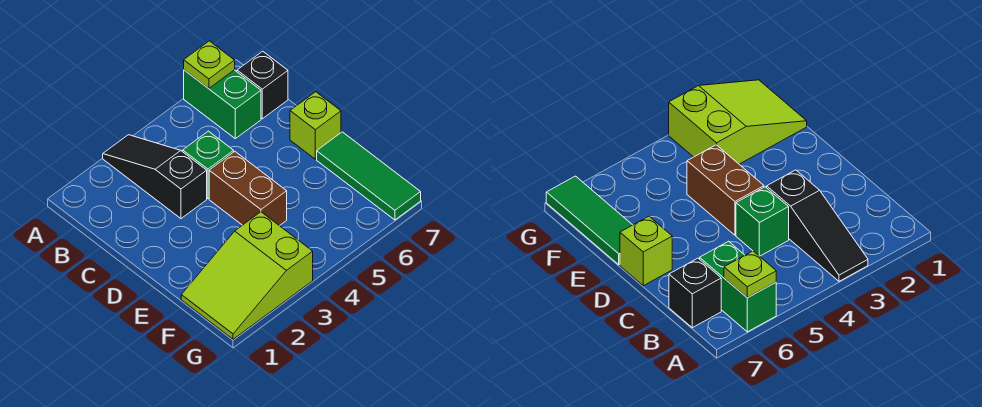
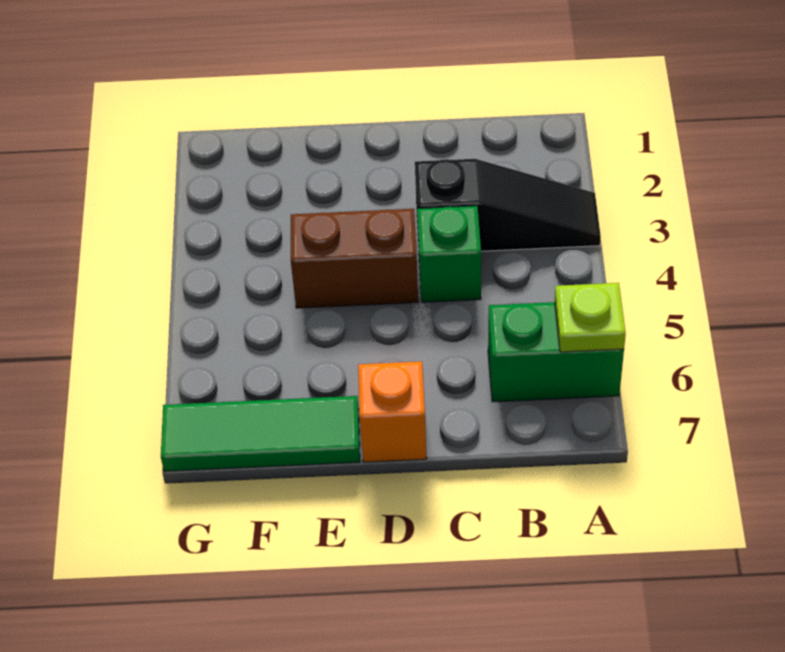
black 1x1 brick [237,51,288,119] -> none
lime 1x1 brick [290,92,341,159] -> orange 1x1 brick [358,362,427,462]
lime 2x3 slope [181,212,313,339] -> none

